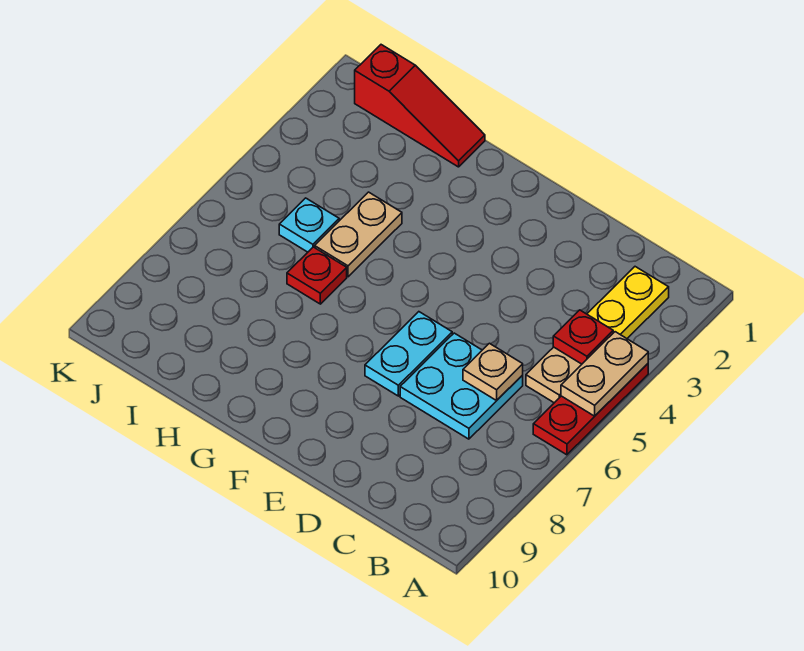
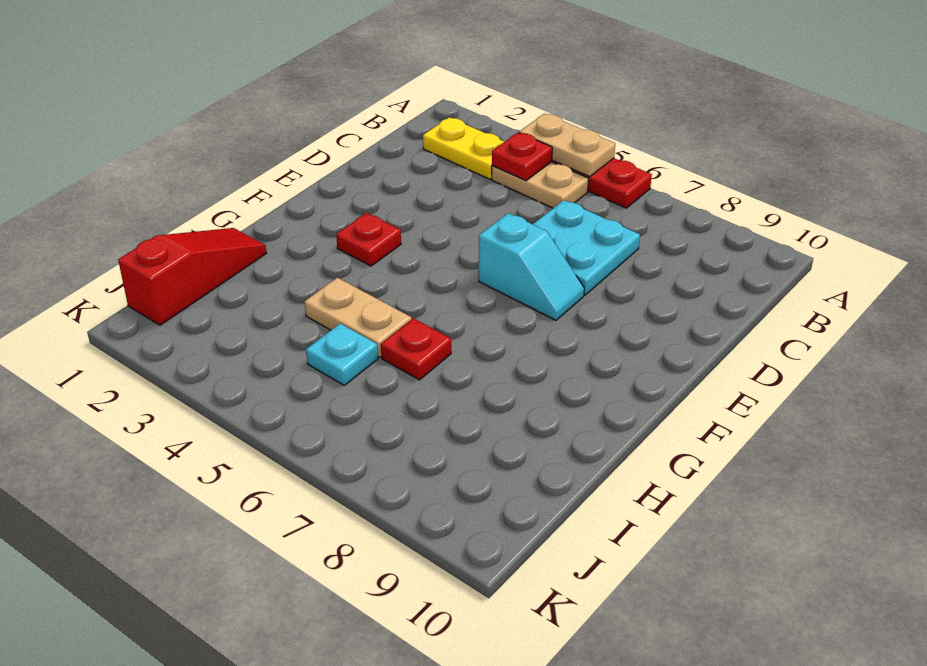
tan 1x1 plate [463,343,523,400] -> none
cyan 1x2 plate [365,312,452,396] -> cyan 1x2 slope [479,213,584,320]
none -> red 1x1 plate [336,213,401,266]

